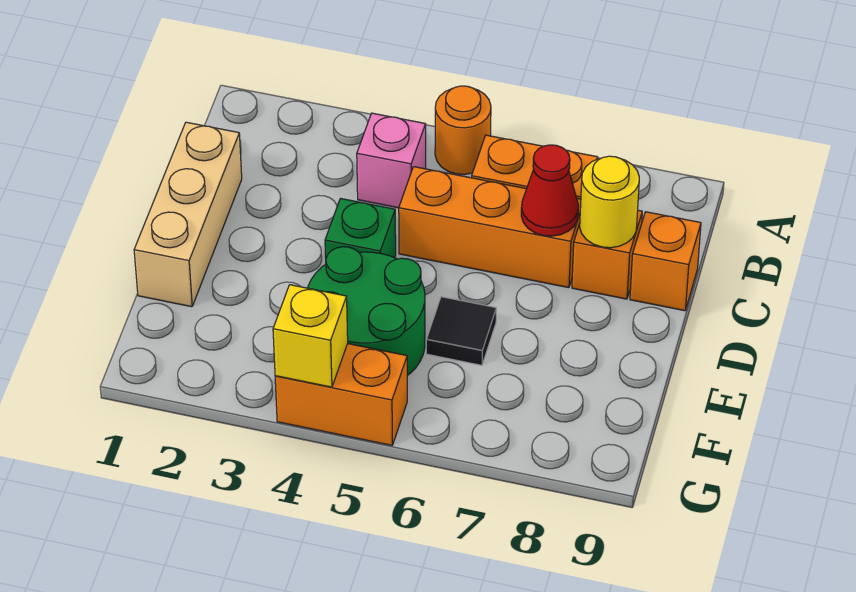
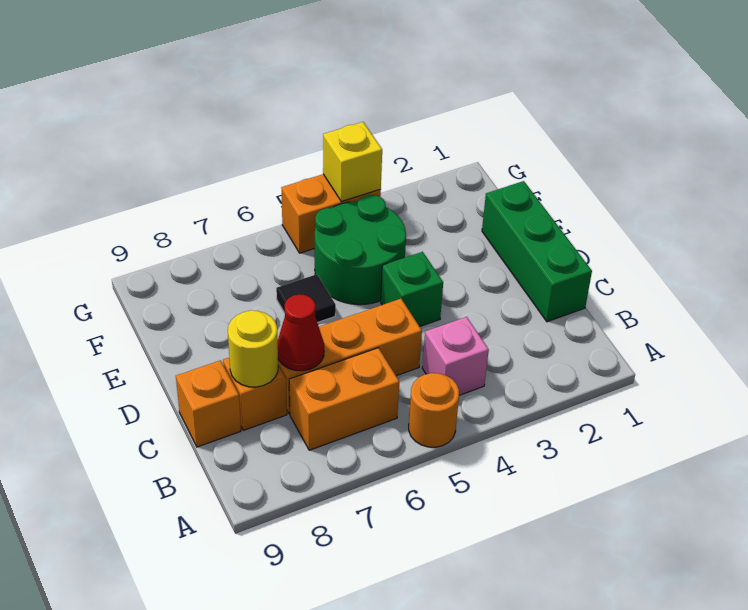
tan 1x3 brick [134,122,242,307] -> green 1x3 brick [482,181,592,322]

